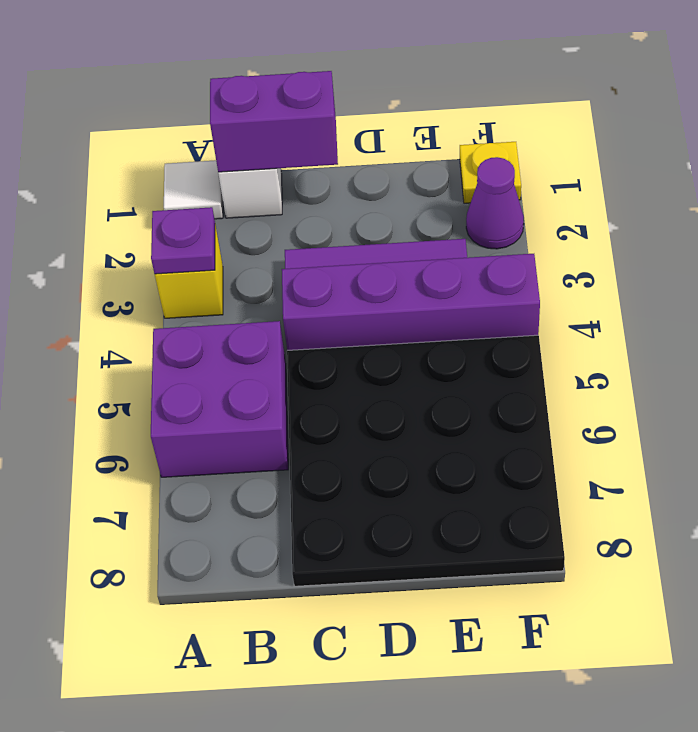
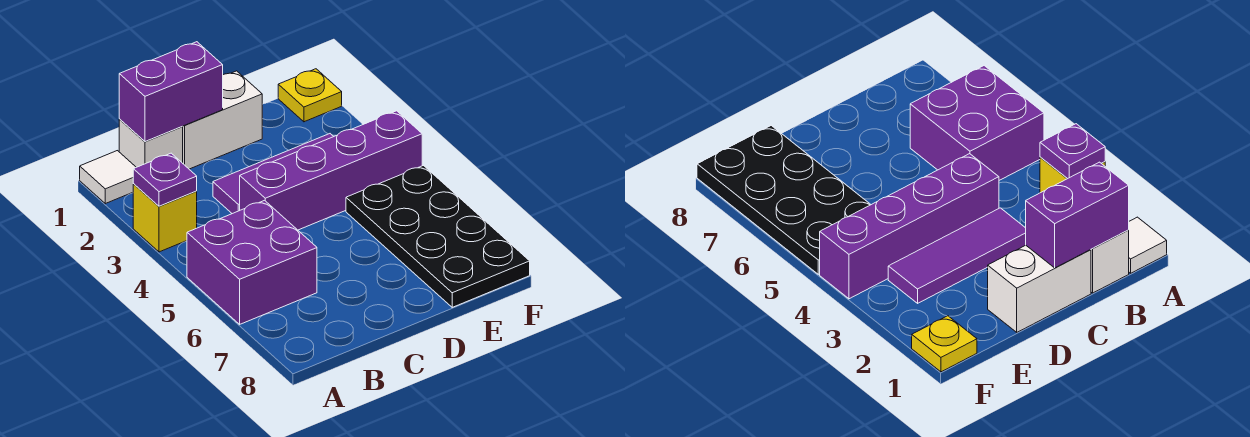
none -> white 1x2 brick [183,71,262,169]
black 4x4 plate [287,335,565,586] -> black 2x4 plate [346,166,530,307]
purple 1x1 cone [466,157,524,249] -> none

